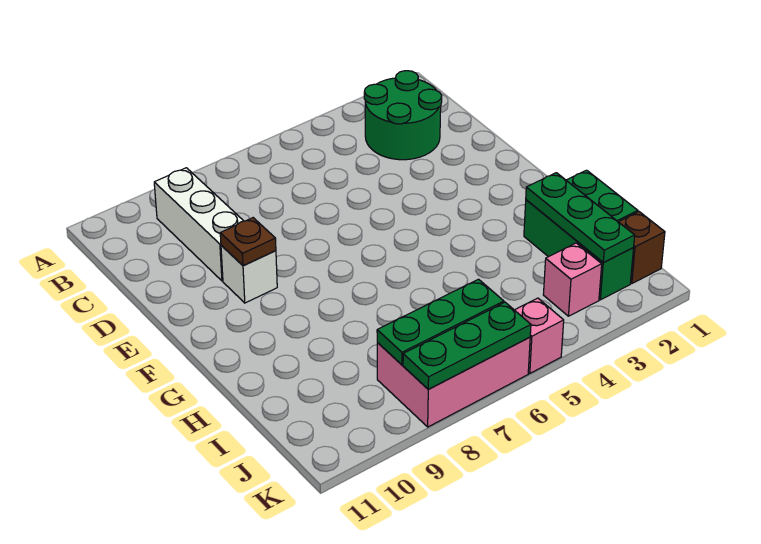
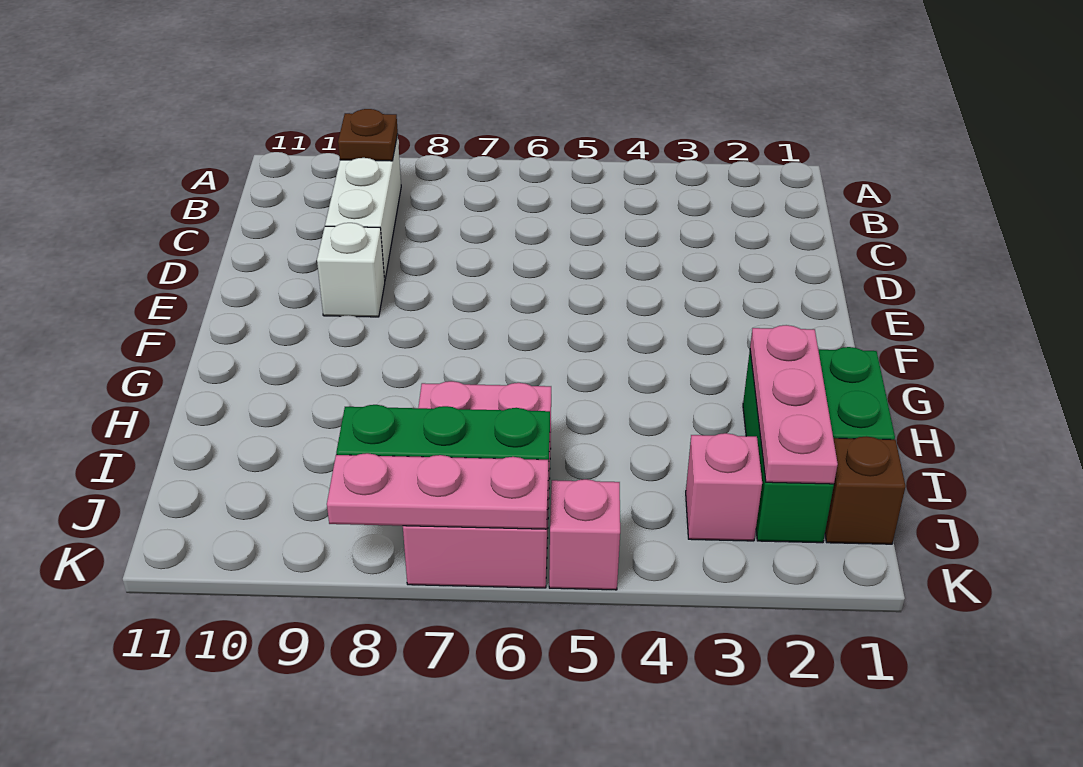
green 2x2 round brick [364,71,442,160] -> none
brown 1x1 plate [220,218,276,266] -> brown 1x1 plate moved to [338,109,398,161]
green 1x3 plate [526,173,635,263] -> pink 1x3 plate [750,325,838,484]
pink 2x3 brick [377,337,530,427] -> pink 2x3 brick turned to [403,381,551,588]
green 1x3 plate [403,302,531,389] -> pink 1x3 plate [327,453,548,529]

